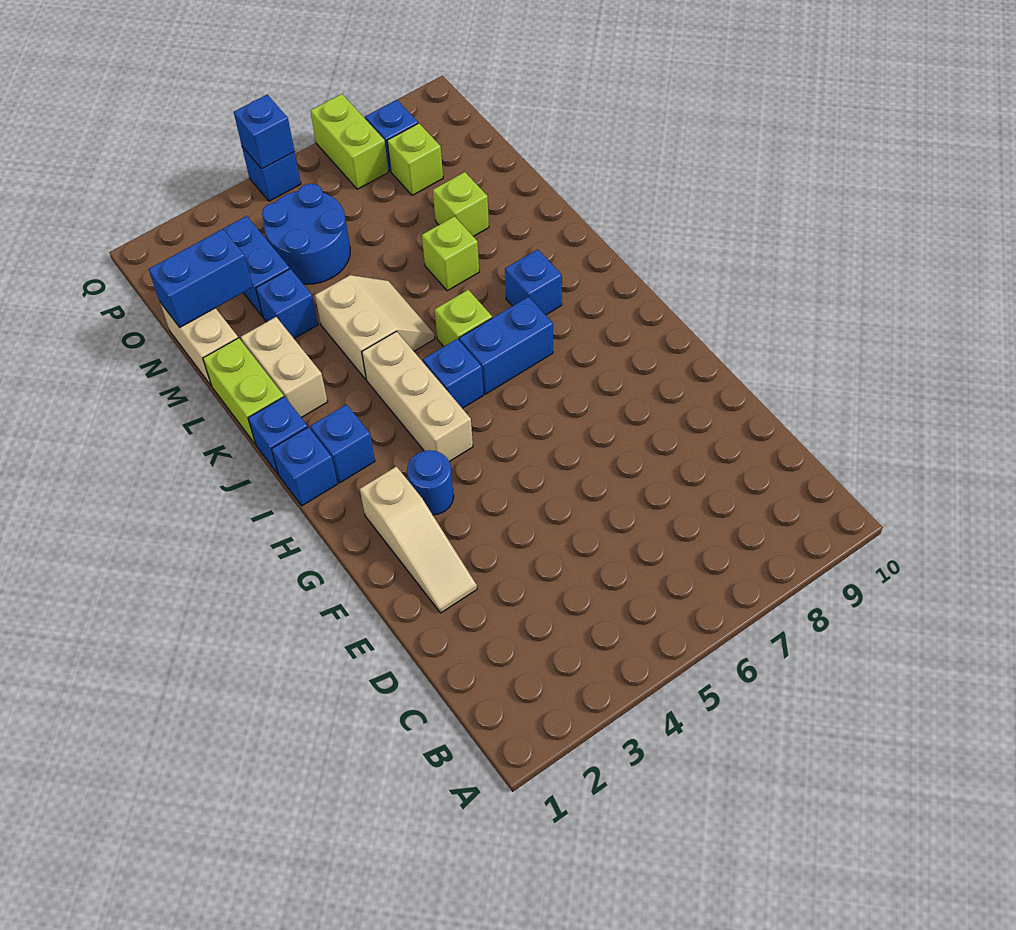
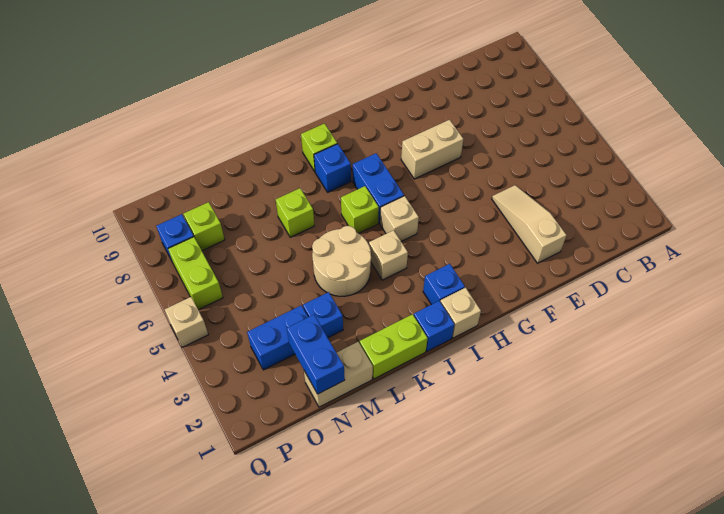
tan 1x3 slope [360,467,477,613] -> tan 1x3 slope turned to [492,185,566,263]
blue 1x1 round brick [407,450,454,515] -> none
tan 1x3 brick [362,331,473,462] -> tan 1x1 brick [369,230,408,280]
blue 1x1 brick [272,427,338,506] -> tan 1x1 brick [440,288,481,338]
blue 1x1 brick [423,339,483,408] -> tan 1x1 brick [380,196,419,241]
tan 1x2 brick [241,317,328,418] -> tan 1x2 brick moved to [401,120,463,179]
tan 2x2 slope [315,275,435,379] -> tan 2x2 round brick [312,226,371,296]
lime 1x1 brick [433,172,489,236] -> lime 1x1 brick moved to [301,124,337,171]
blue 2x2 round brick [262,184,350,284] -> none
lime 1x2 brick [310,94,389,189] -> lime 1x2 brick turned to [168,237,223,310]
blue 1x1 brick [242,147,301,201] -> tan 1x1 brick [165,297,208,347]
blue 1x1 brick [234,95,295,169] -> none

